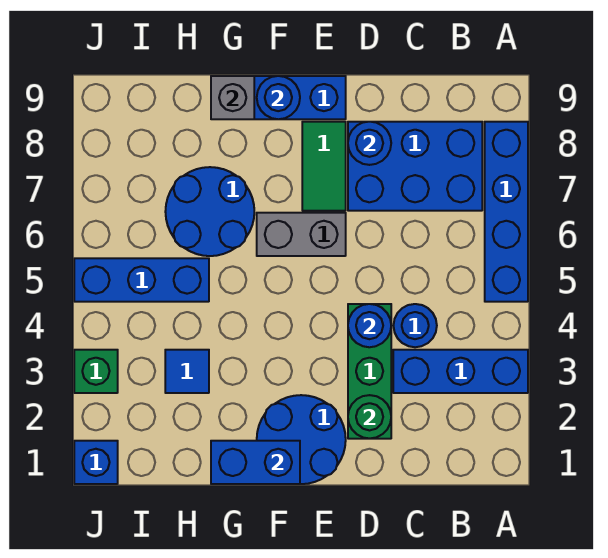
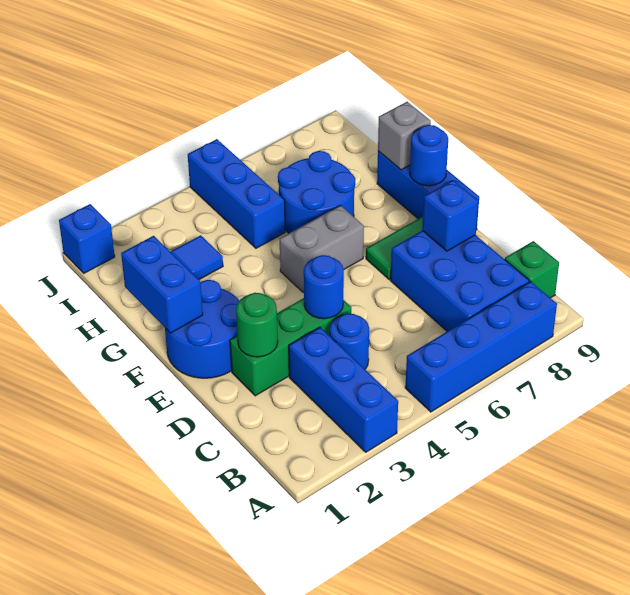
blue 1x1 round brick [348,122,391,165] -> blue 1x1 brick [422,180,478,251]
grey 1x2 brick [257,213,346,256] -> grey 1x2 brick turned to [280,205,364,293]
green 1x1 brick [74,350,118,393] -> green 1x1 brick moved to [505,241,559,298]

